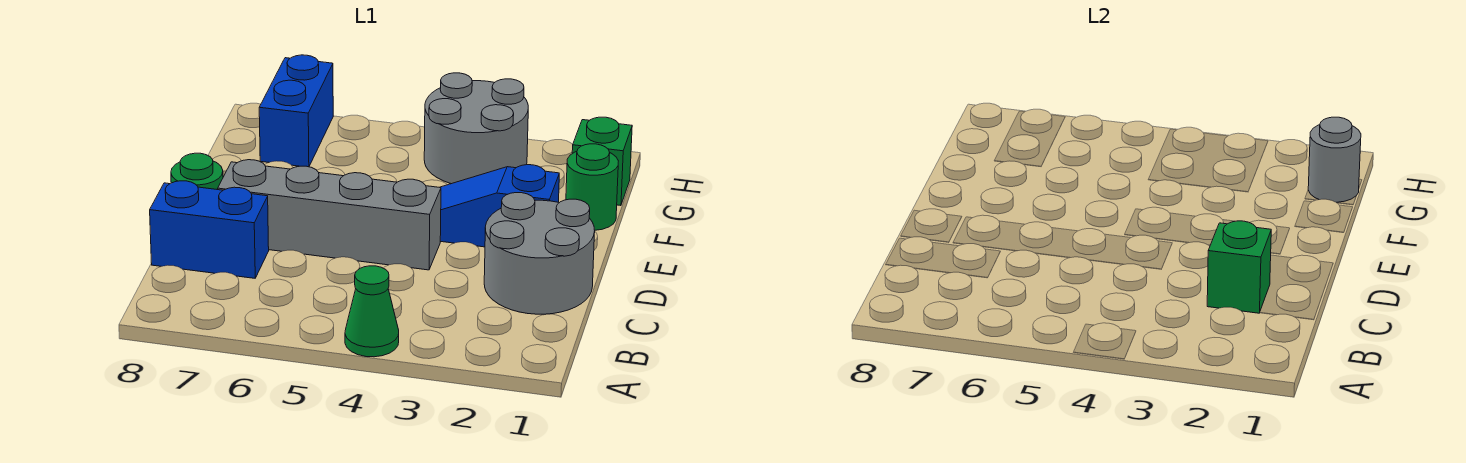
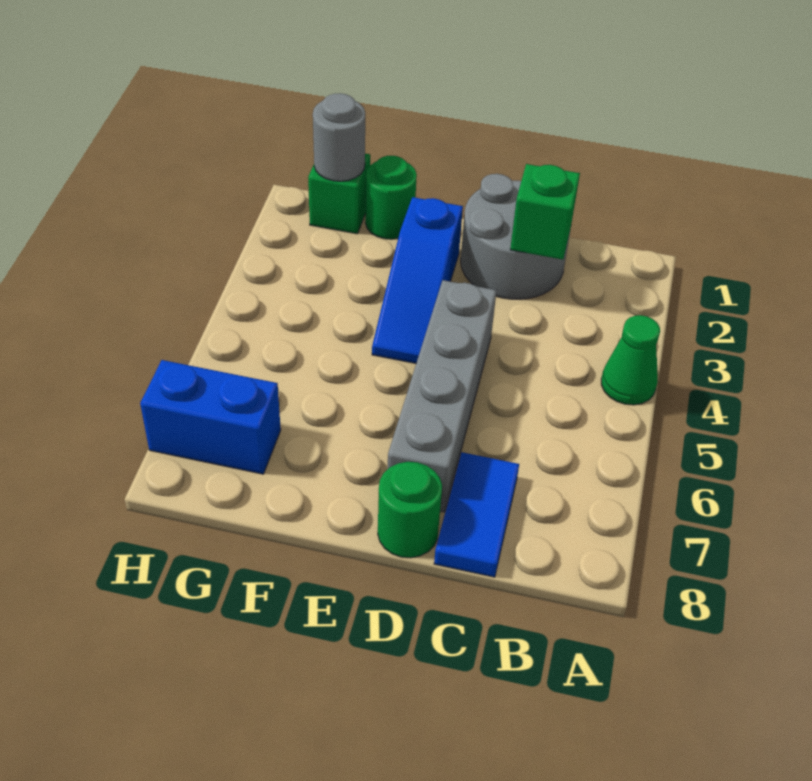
blue 1x2 brick [150,181,269,278] -> blue 1x2 tile [434,452,519,577]
grey 2x2 round brick [424,73,528,184] -> none

